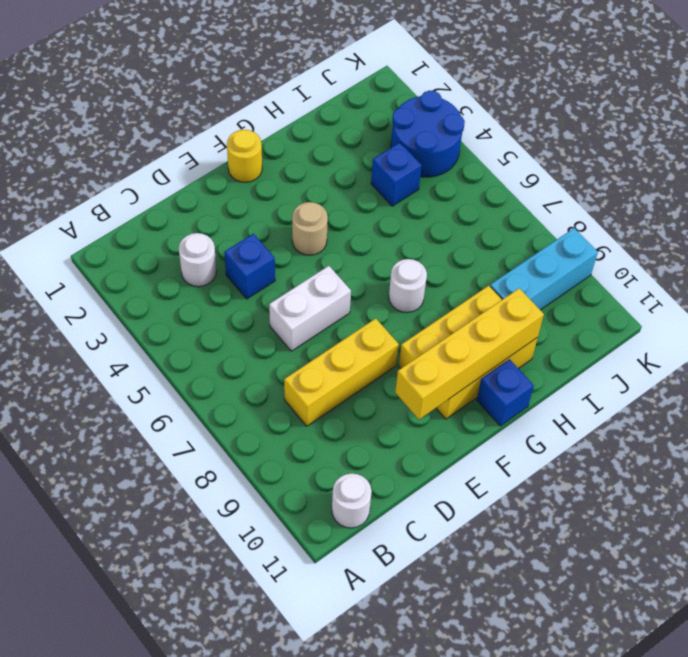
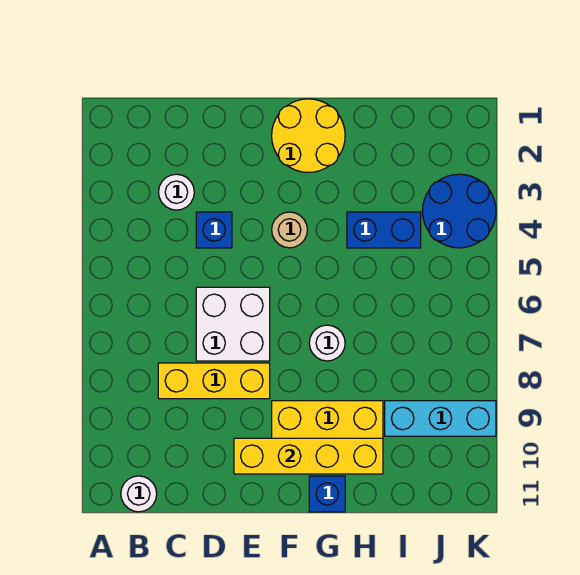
white 1x2 brick [269,266,351,351] -> white 2x2 brick [196,287,270,361]
yellow 1x1 round brick [227,130,262,182] -> yellow 2x2 round brick [272,99,345,172]
blue 1x1 brick [371,143,422,206] -> blue 1x2 brick [347,212,421,248]

